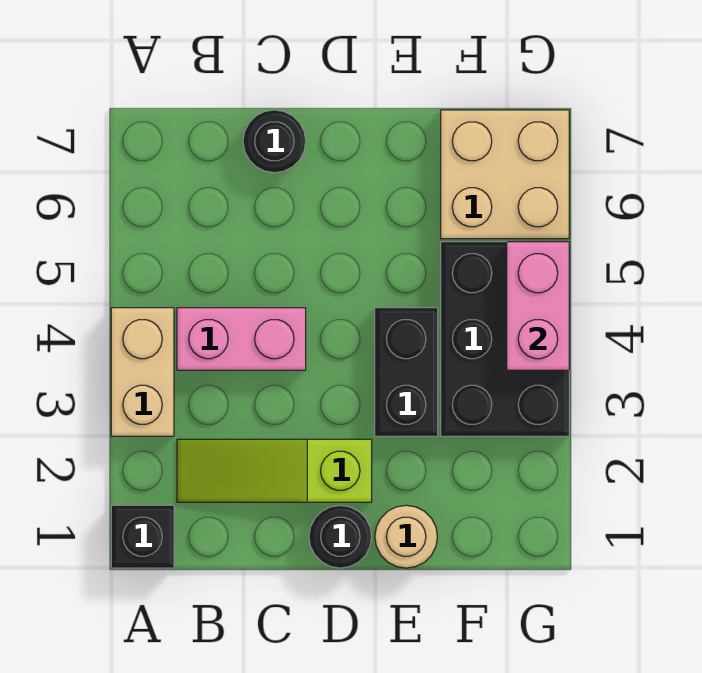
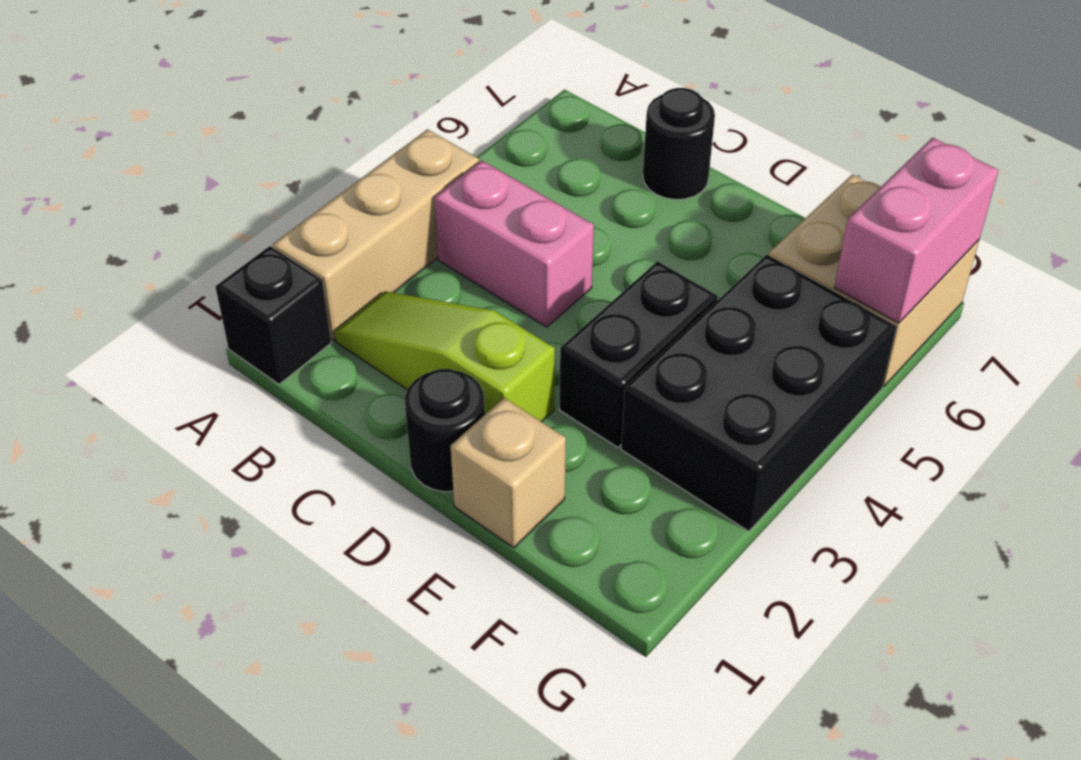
tan 1x2 brick [111,308,174,436] -> tan 1x3 brick [273,129,479,340]
tan 1x1 round brick [375,505,438,568] -> tan 1x1 brick [451,398,566,548]
pink 1x2 brick [507,242,569,370] -> pink 1x2 brick moved to [834,138,999,323]

